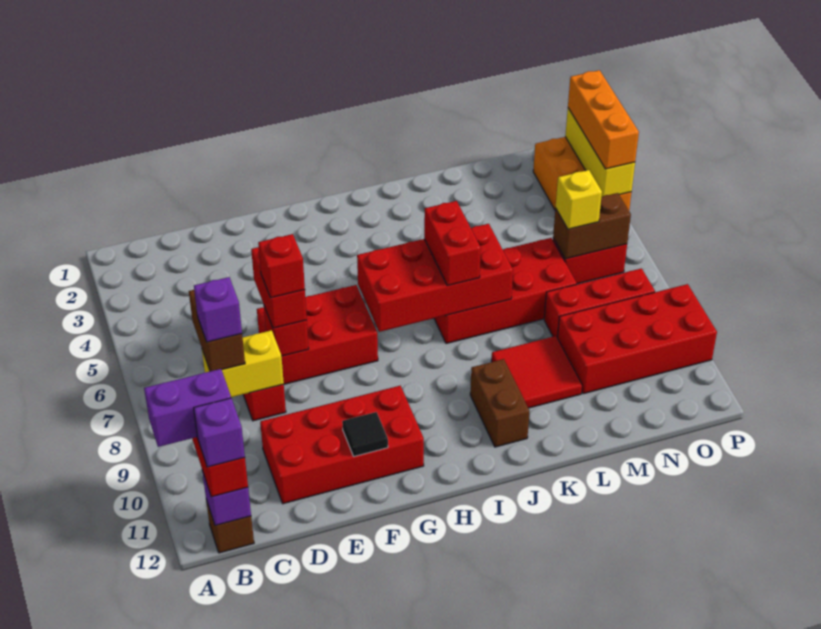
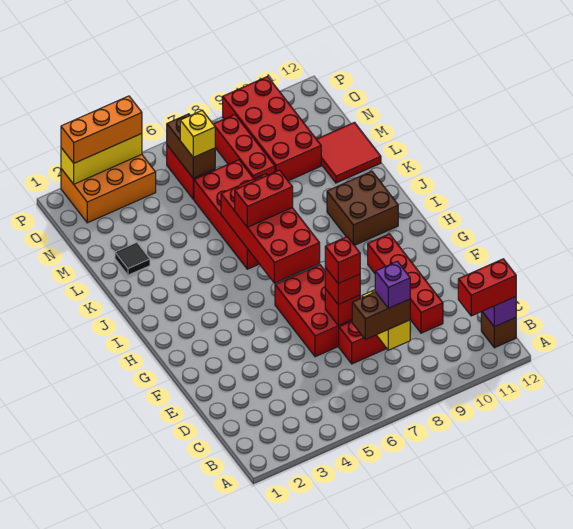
purple 1x2 brick [144,369,231,447] -> none
purple 1x1 brick [194,398,245,467] -> none
red 2x4 brick [260,386,424,504] -> red 1x4 brick [368,234,443,333]
red 1x2 brick [251,247,307,328] -> red 1x1 brick [325,268,360,305]
black 1x1 tile [342,412,388,457] -> black 1x1 tile moved to [115,242,150,275]
brown 1x2 brick [470,359,529,447] -> brown 2x2 brick [327,171,398,245]
red 2x2 tile [492,336,582,408] -> red 2x2 tile moved to [317,122,381,183]

